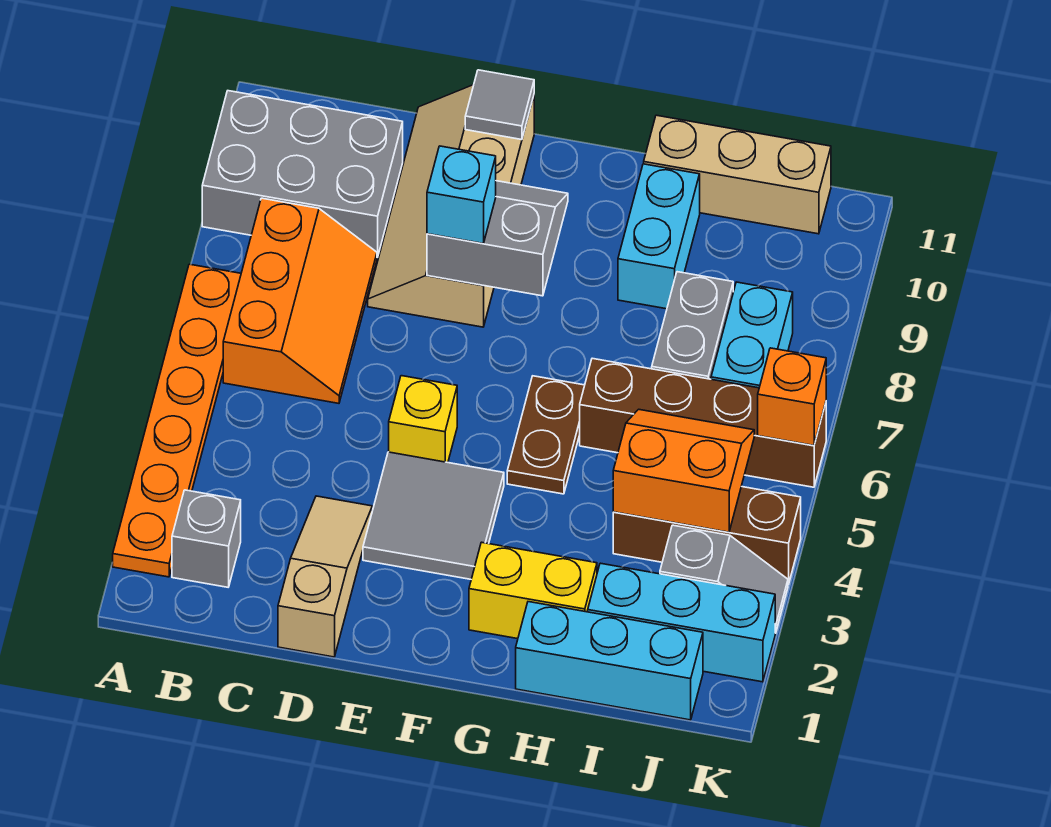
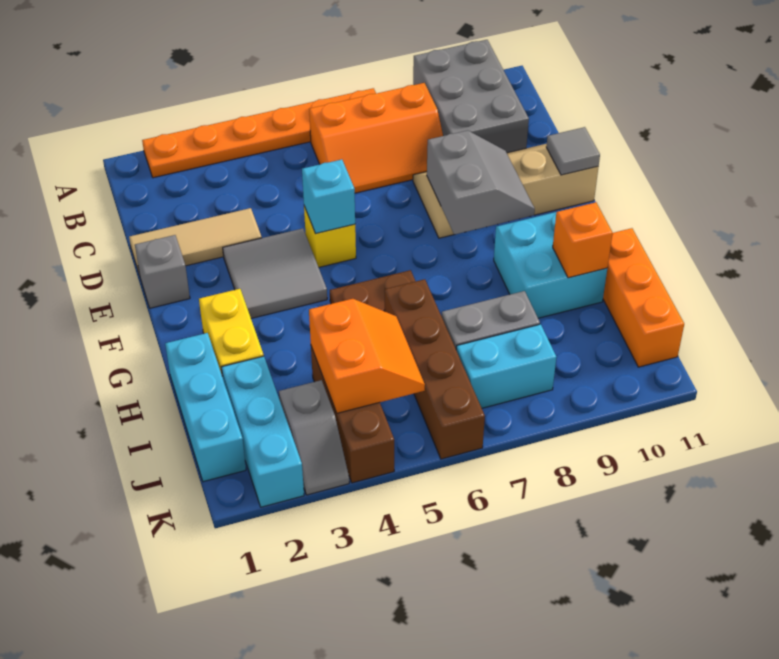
grey 1x1 brick [172,490,241,587] -> grey 1x1 brick moved to [135,235,190,308]
tan 1x3 slope [278,496,372,657] -> tan 1x3 tile [129,208,262,272]
cyan 1x1 brick [427,146,496,243] -> cyan 1x1 brick moved to [302,159,355,234]
cyan 1x2 brick [618,164,700,309] -> cyan 2x2 brick [494,212,607,318]
tan 1x3 brick [644,115,831,234] -> orange 1x3 brick [603,228,684,367]
orange 1x1 brick [758,348,826,446] -> orange 1x1 brick moved to [553,202,613,278]

